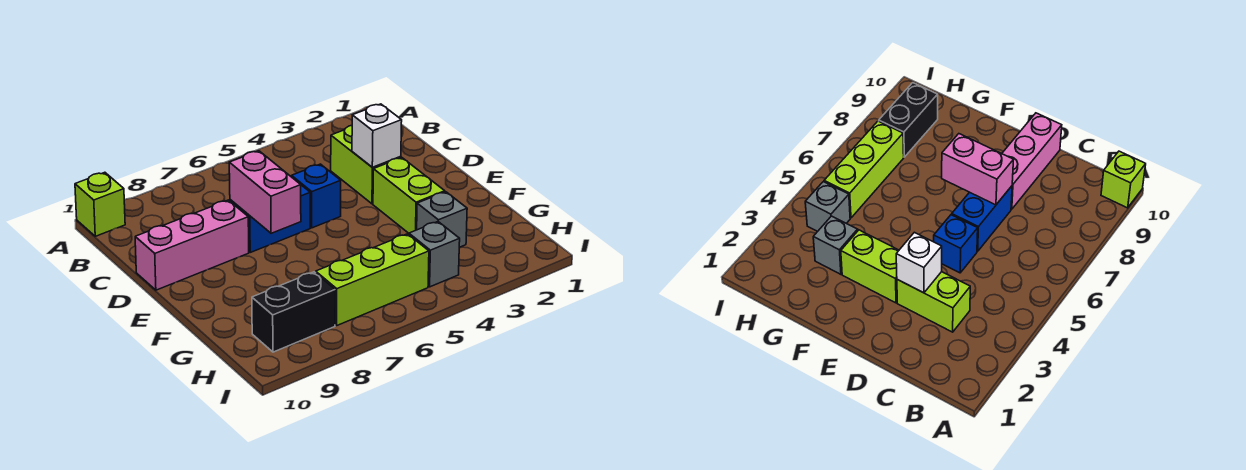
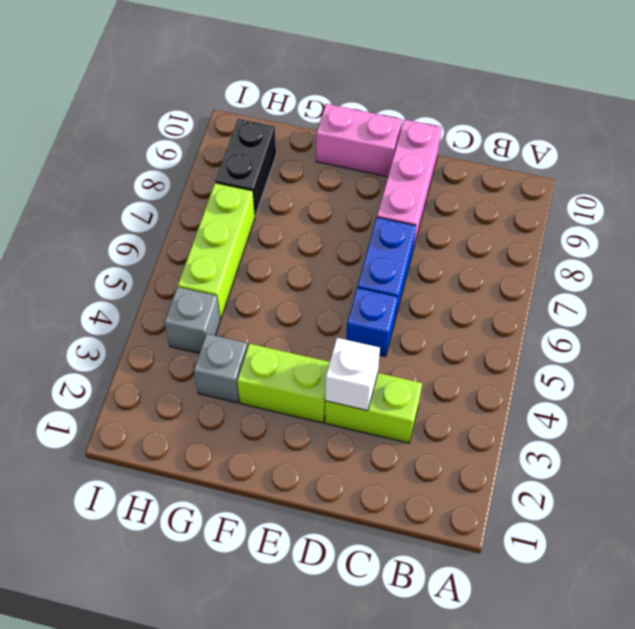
lime 1x1 brick [75,172,125,236] -> none
pink 1x2 brick [229,151,301,233] -> pink 1x2 brick moved to [316,104,402,177]

